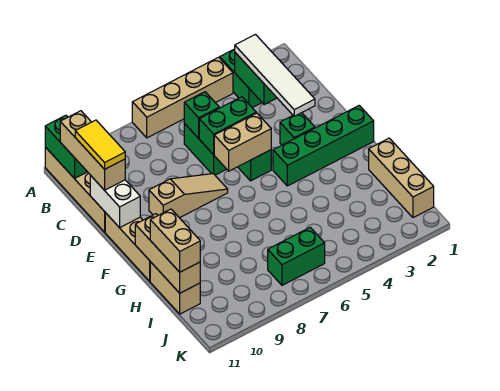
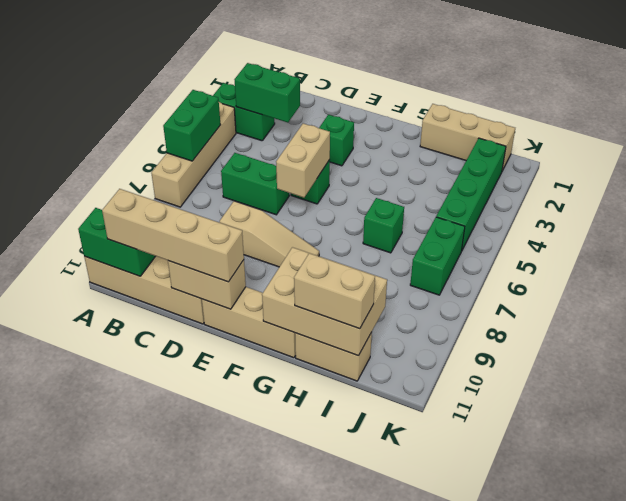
white 1x4 tile [235,34,315,116] -> none
tan 1x3 brick [60,111,125,190] -> tan 1x4 brick [102,189,244,282]
green 1x1 brick [184,92,219,138] -> green 1x1 brick moved to [363,198,404,253]
yellow 1x2 tile [75,120,125,169] -> none
green 1x2 brick [199,97,256,155] -> green 1x2 brick moved to [163,90,220,161]
white 1x2 brick [90,175,140,228] -> tan 1x2 brick [168,260,246,309]
tan 1x3 slope [149,174,228,218] -> tan 1x3 slope turned to [220,201,319,267]
green 1x4 brick [273,105,374,186] -> green 1x4 brick moved to [436,138,506,250]
tan 1x3 brick [135,214,200,293] -> tan 2x3 brick [262,247,387,356]

